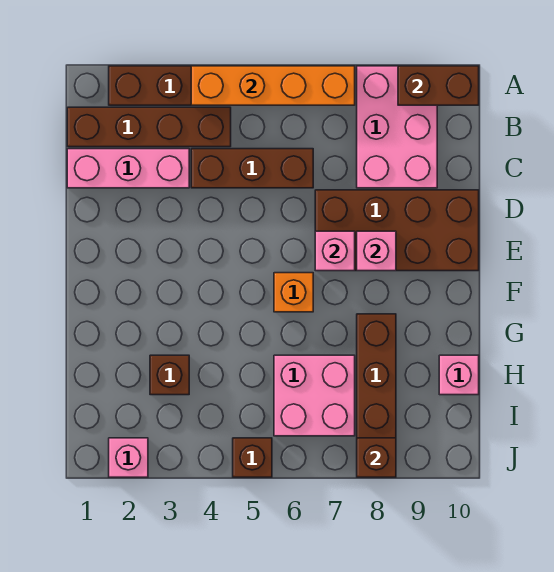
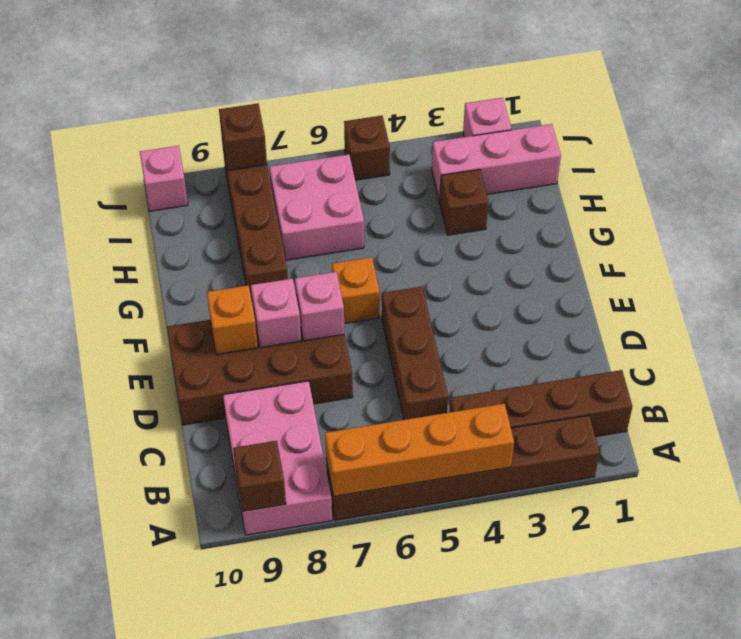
brown 1x2 brick [398,66,479,105] -> brown 1x1 brick [233,441,286,511]
pink 1x3 brick [67,149,189,188] -> pink 1x3 brick moved to [432,124,561,201]
brown 1x3 brick [191,149,313,188] -> brown 1x3 brick turned to [382,287,448,420]
none -> orange 1x1 brick [207,285,258,355]
pink 1x1 brick [439,355,479,395] -> pink 1x1 brick moved to [140,146,188,211]

